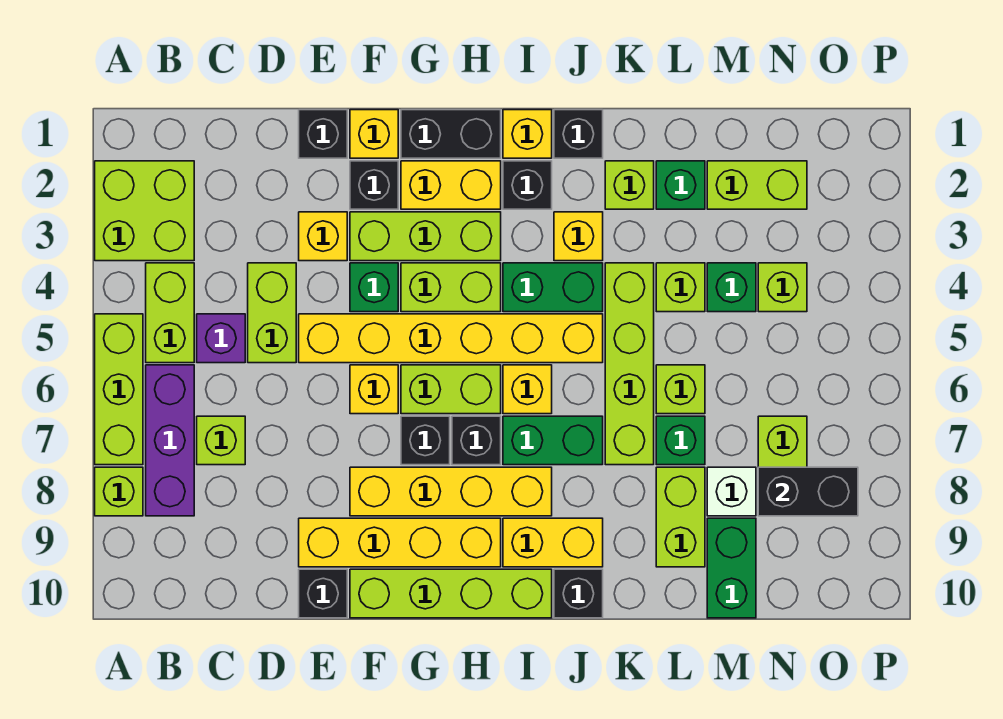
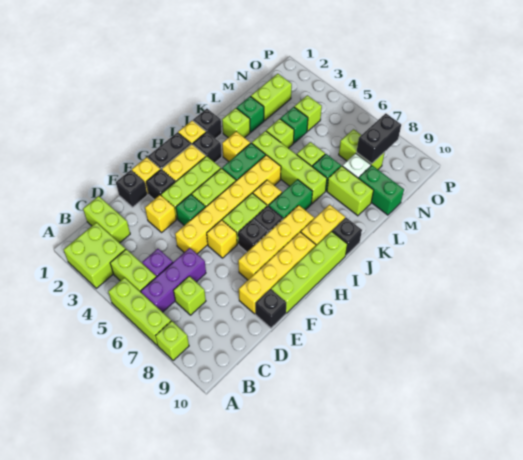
purple 1x3 brick [146,365,194,516] -> purple 1x3 brick turned to [141,248,206,312]
lime 1x2 brick [248,263,296,363] -> lime 1x2 brick moved to [83,196,130,243]

